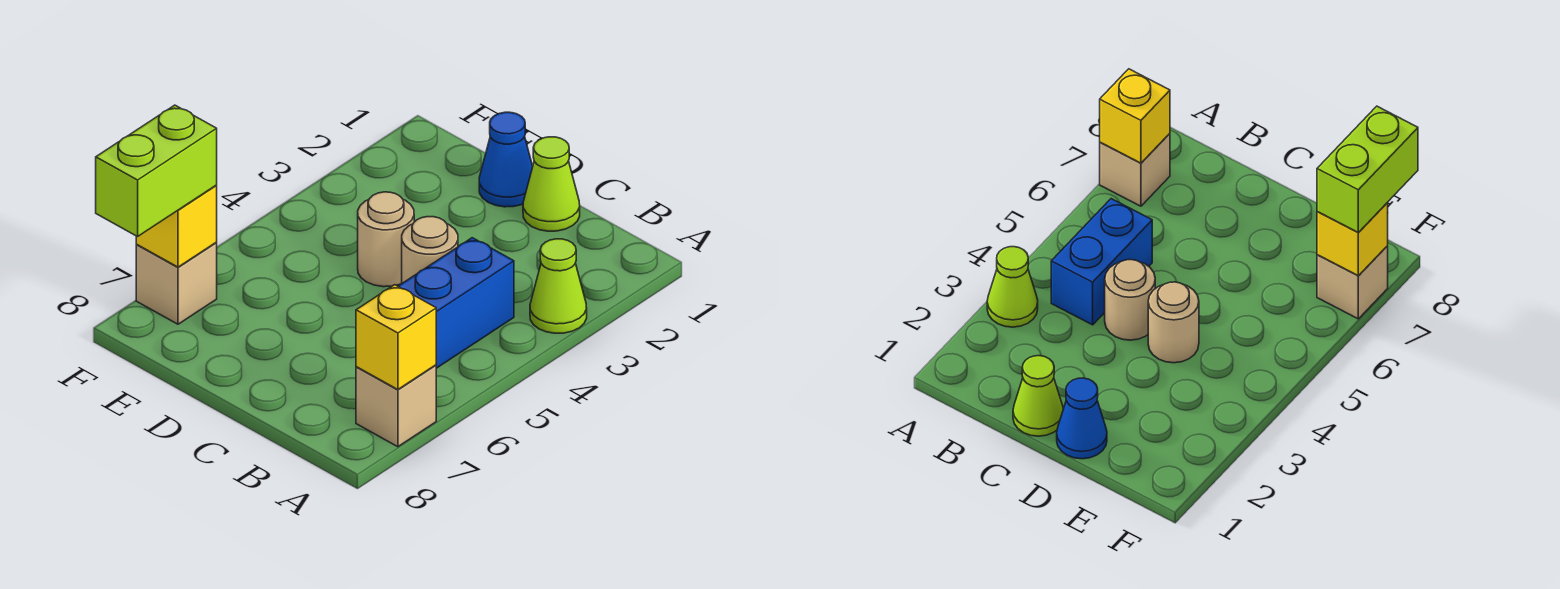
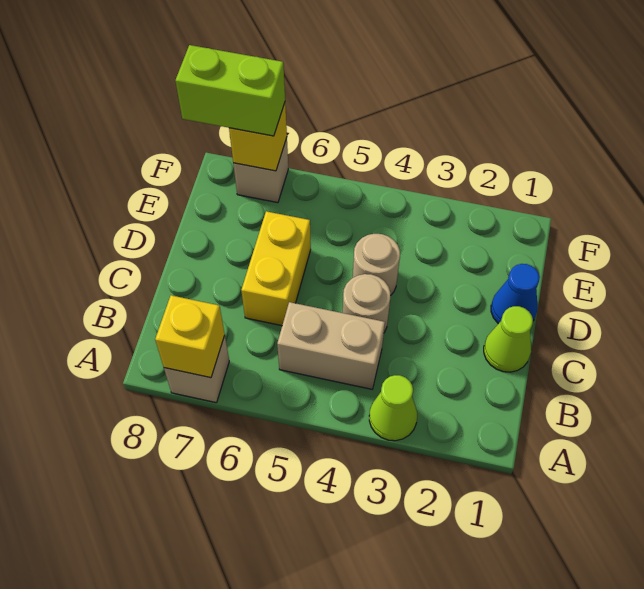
blue 1x2 brick [398,238,514,368] -> tan 1x2 brick [277,302,385,389]
none -> yellow 1x2 brick [241,211,311,326]

